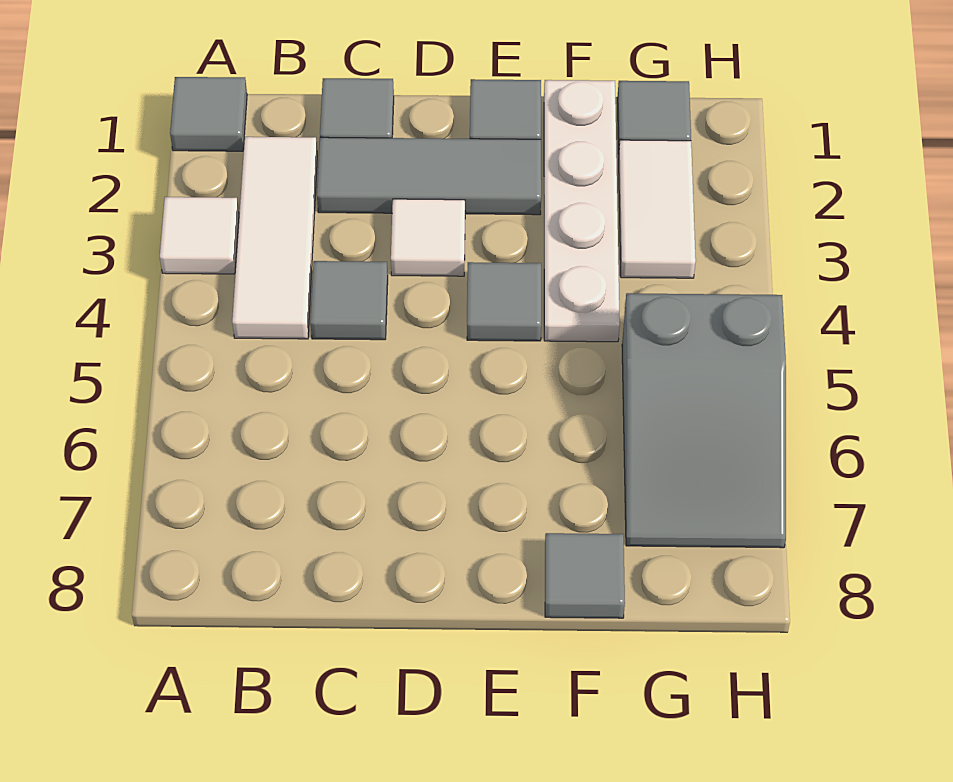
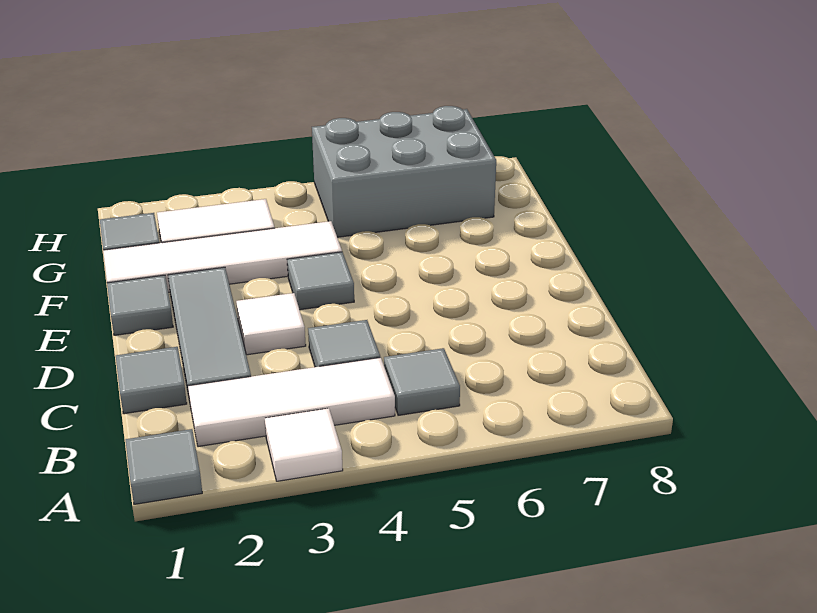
white 1x4 plate [544,80,620,342] -> white 1x4 tile [103,221,342,292]
grey 1x1 tile [545,533,625,618] -> grey 1x1 tile moved to [384,348,460,415]
grey 2x3 slope [622,293,786,548] -> grey 2x3 brick [312,106,496,237]

